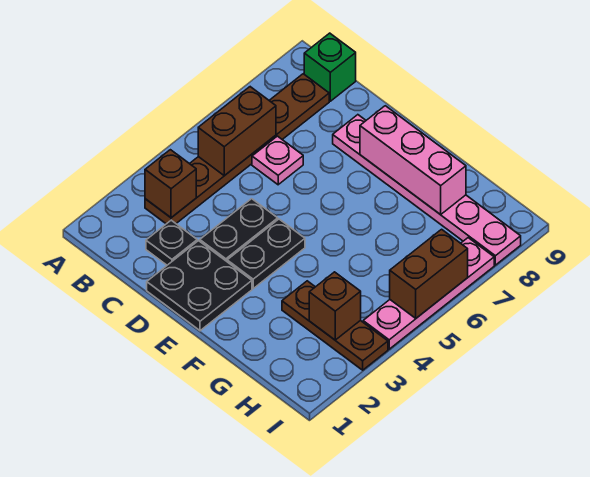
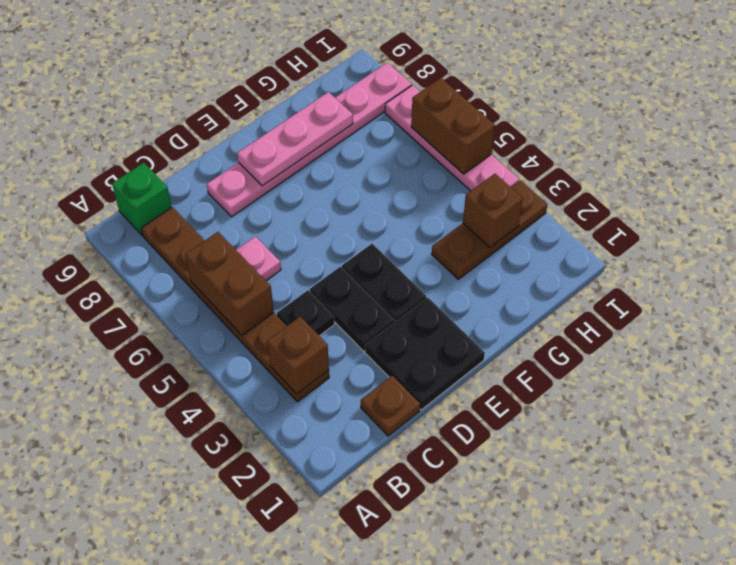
none -> brown 1x1 plate [361,376,420,436]
black 1x1 plate [146,220,197,265] -> black 1x1 plate moved to [277,290,334,336]
pink 1x3 brick [360,106,466,215] -> pink 1x3 plate [237,92,353,186]

